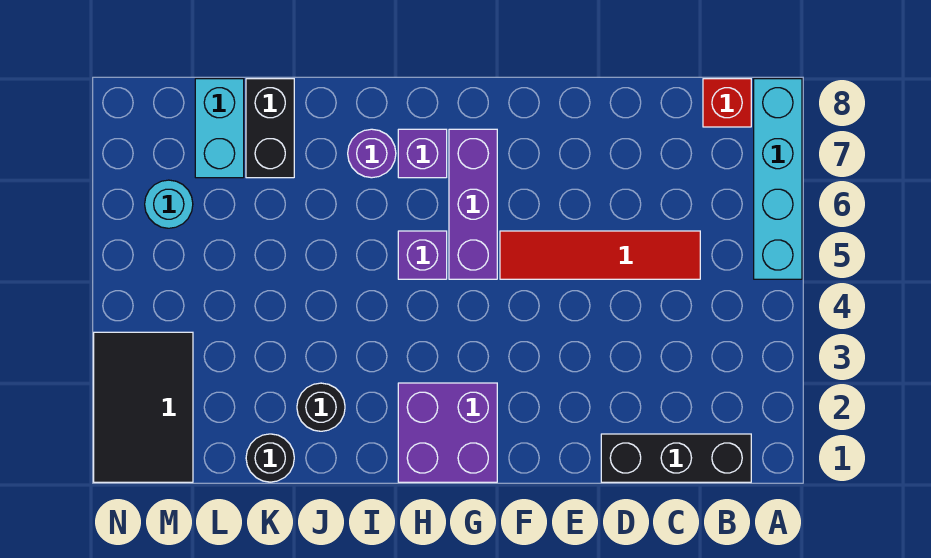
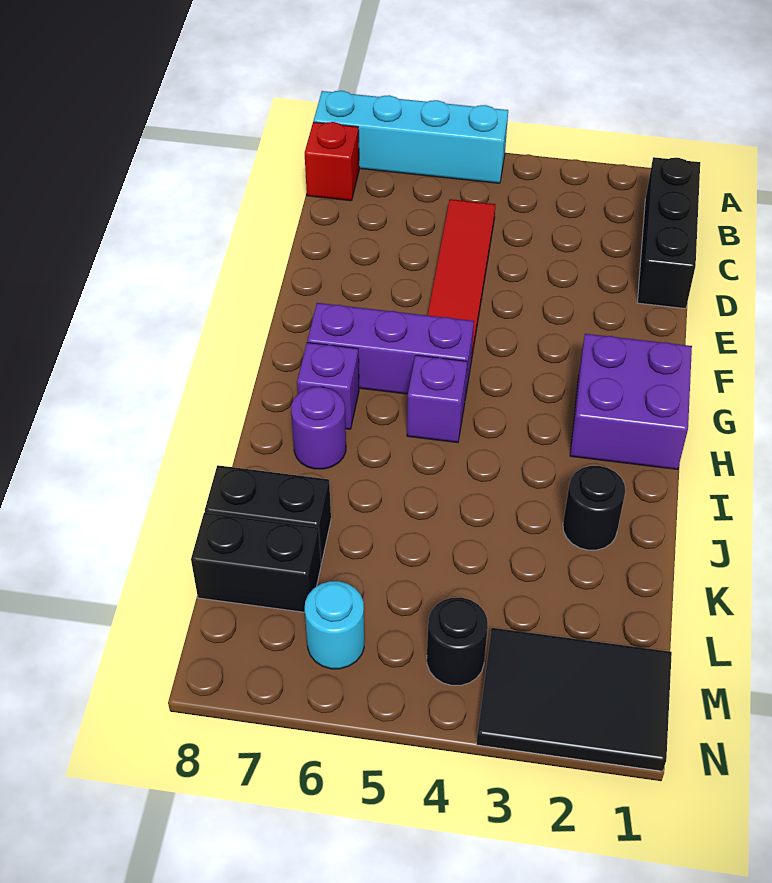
black 1x1 round brick [246,434,294,482] -> black 1x1 round brick moved to [427,597,488,685]
cyan 1x2 brick [195,79,244,178] -> black 1x2 brick [191,512,321,612]

